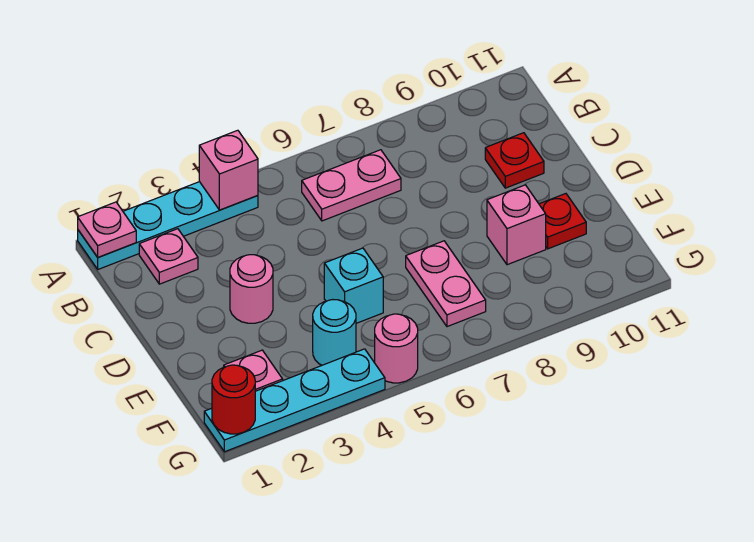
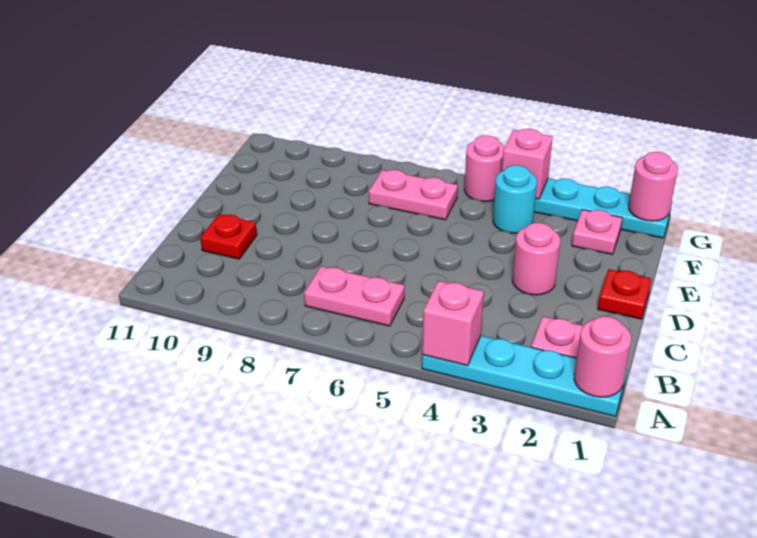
pink 1x1 plate [78,202,136,257] -> pink 1x1 round brick [574,316,631,397]
cyan 1x1 brick [324,248,383,323] -> none
pink 1x2 plate [406,241,486,327] -> pink 1x2 plate turned to [369,170,458,220]
pink 1x1 brick [487,185,546,265] -> pink 1x1 brick moved to [502,129,553,199]
red 1x1 plate [539,194,586,249] -> red 1x1 plate moved to [598,269,651,319]
red 1x1 round brick [212,365,255,434] -> pink 1x1 round brick [629,152,678,221]

